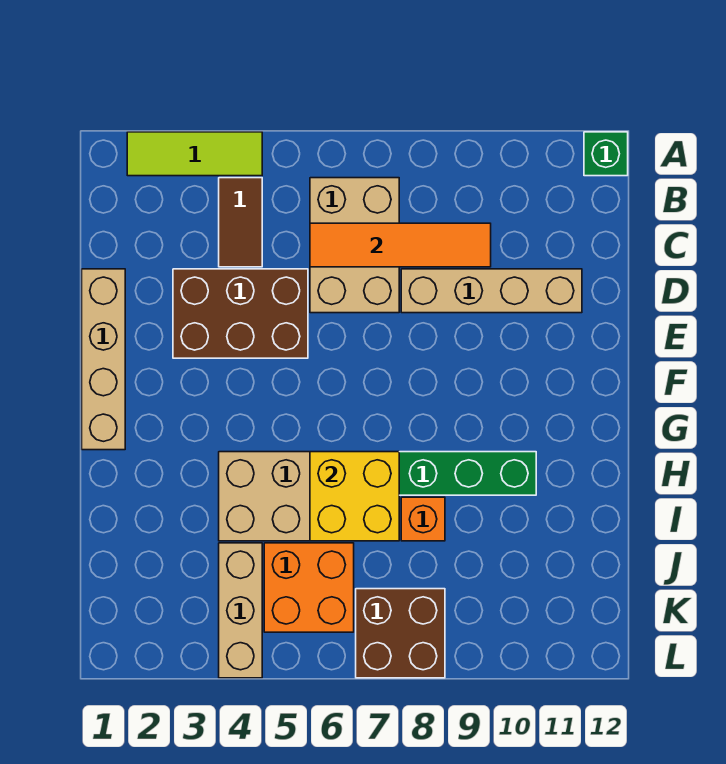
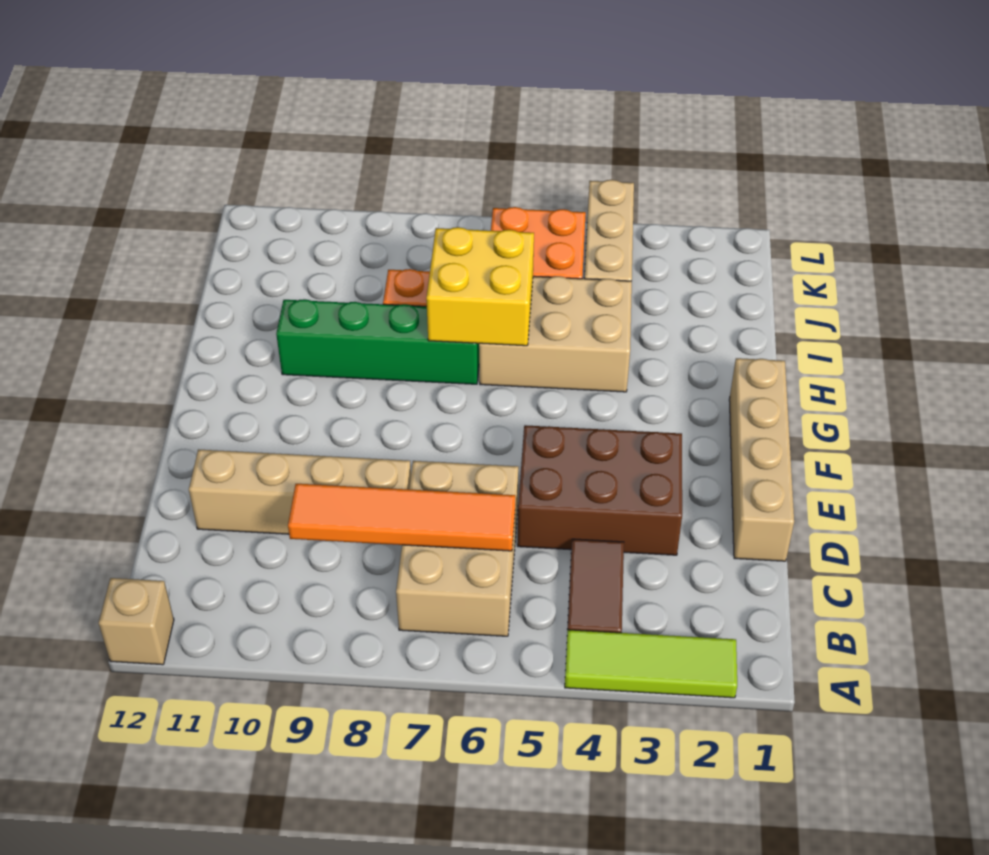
green 1x1 brick [584,132,628,176] -> tan 1x1 brick [99,578,174,665]
brown 2x2 brick [356,589,445,678] -> none

